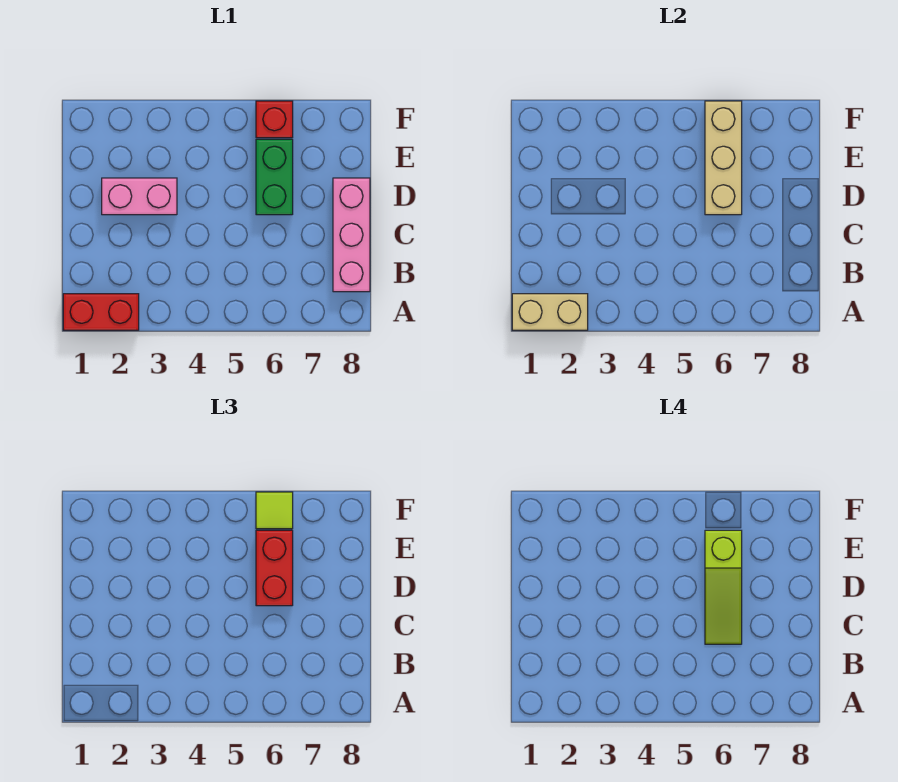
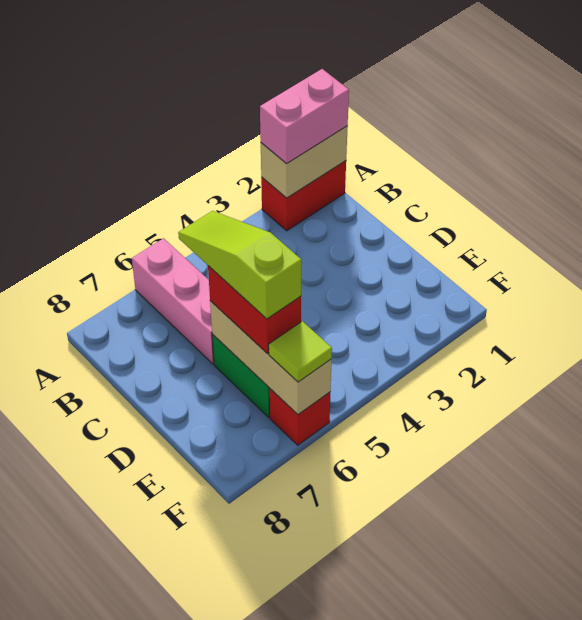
pink 1x3 brick [333,178,370,292] -> pink 1x3 brick moved to [132,238,214,364]
pink 1x2 brick [102,178,177,215] -> pink 1x2 brick moved to [260,69,349,164]

